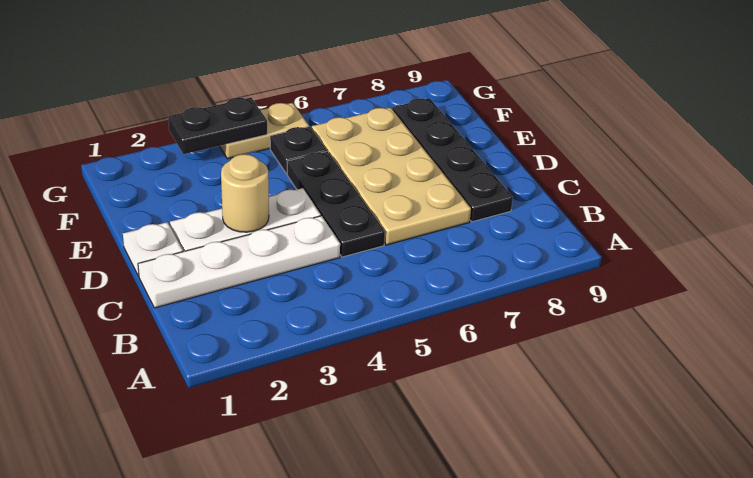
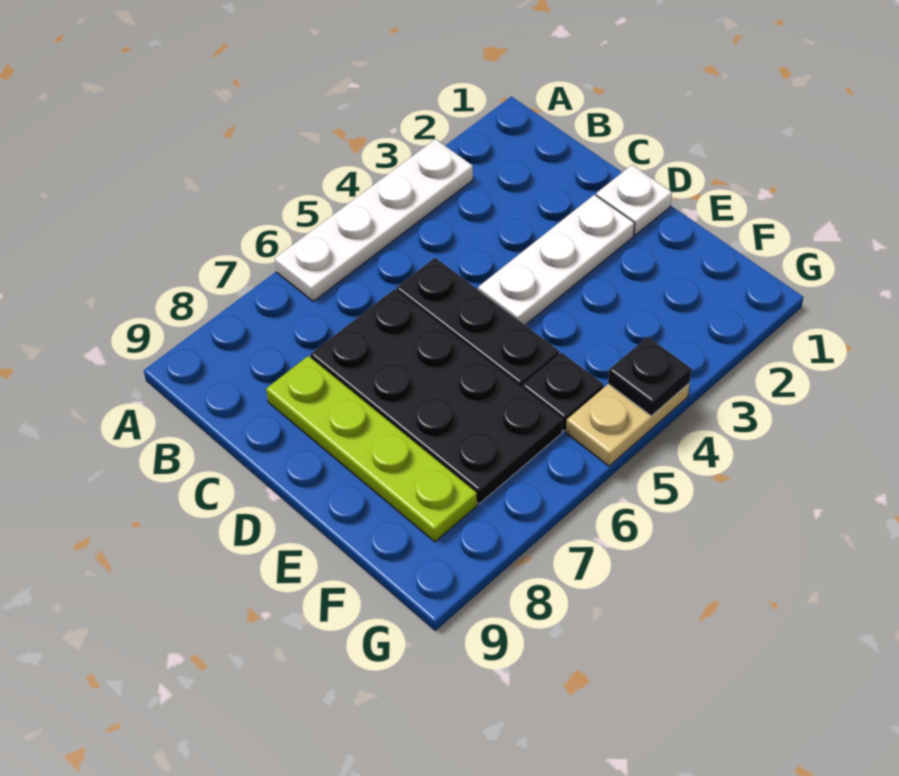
white 1x4 plate [138,216,340,308] -> white 1x4 plate moved to [275,139,473,301]
tan 2x4 plate [312,108,471,245] -> black 2x4 plate [310,290,562,504]
black 1x4 plate [392,98,513,222] -> lime 1x4 plate [266,356,477,542]
tan 1x1 round brick [221,154,269,232] -> none
black 1x2 plate [168,98,267,154] -> black 1x1 plate [608,337,691,416]

